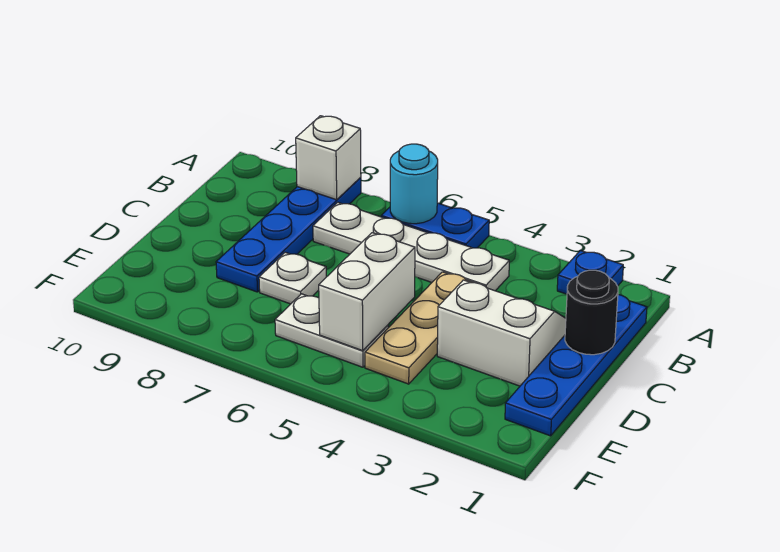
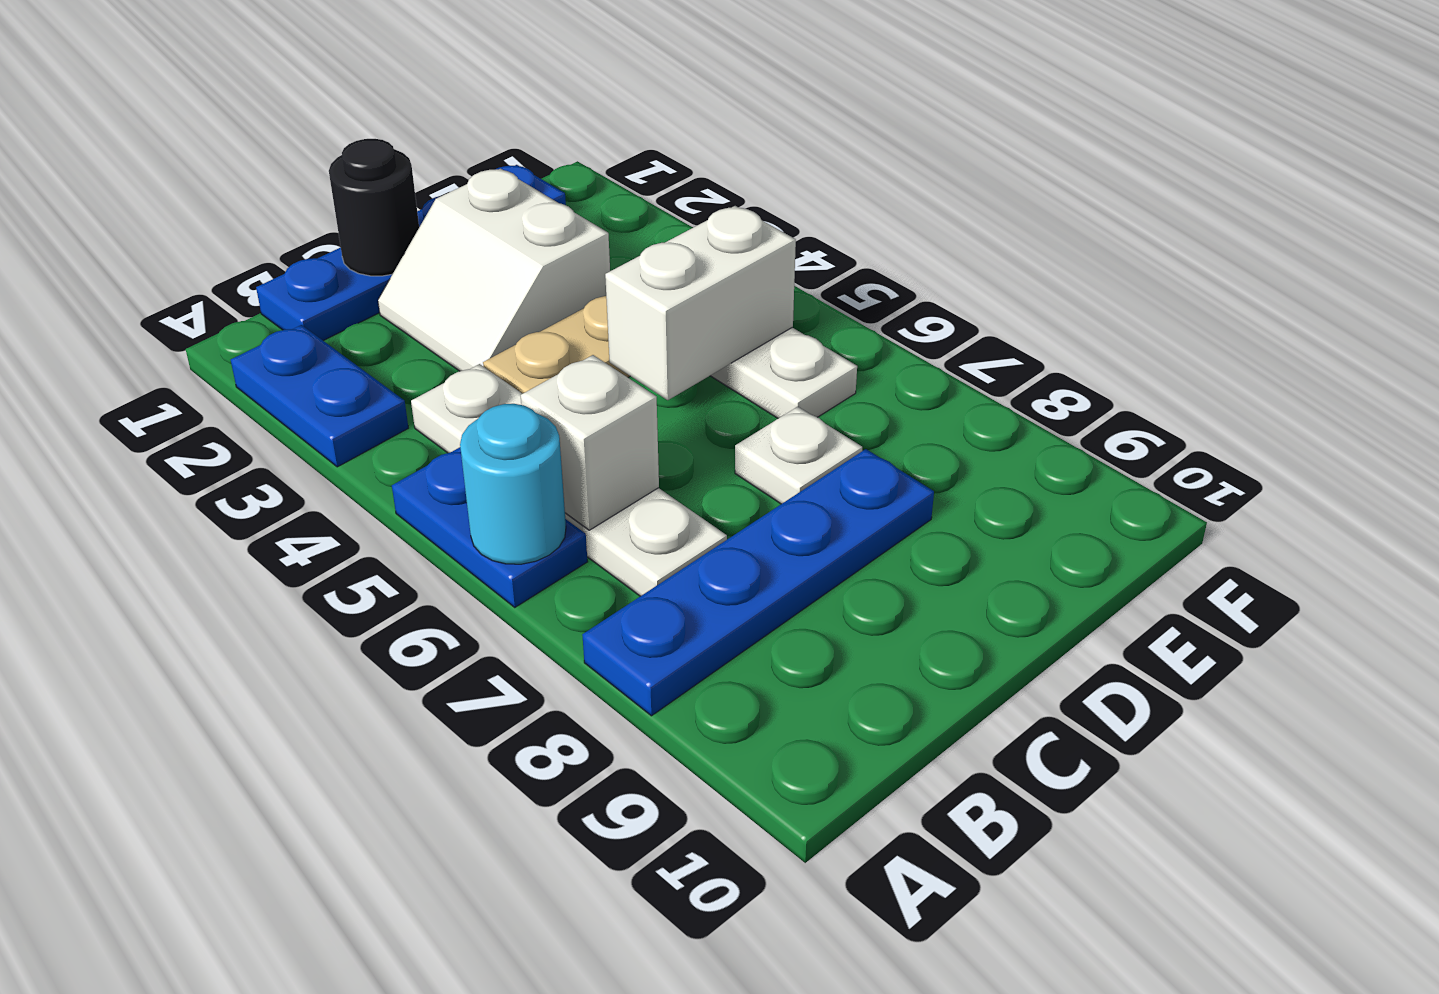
blue 1x1 plate [557,250,623,294] -> blue 1x2 plate [231,325,408,467]
white 1x1 brick [296,116,361,200] -> white 1x1 brick moved to [521,355,659,530]

